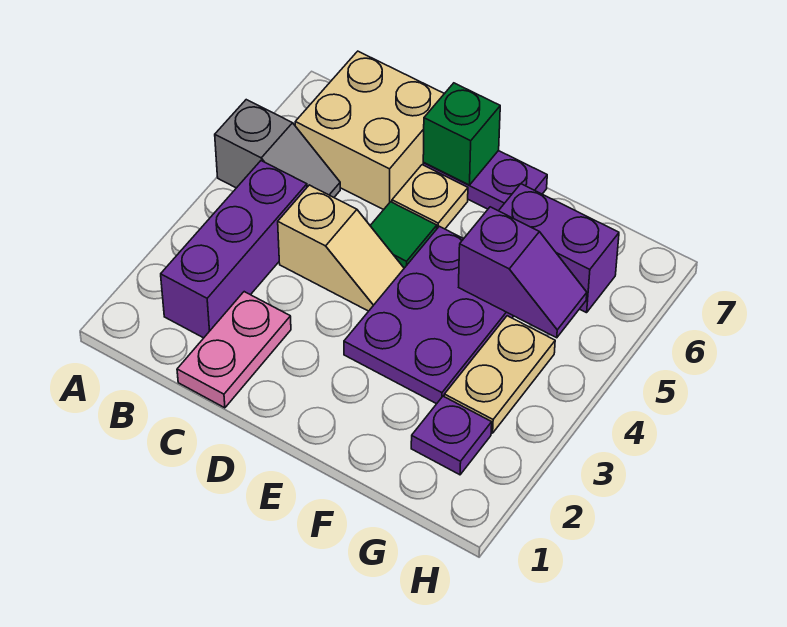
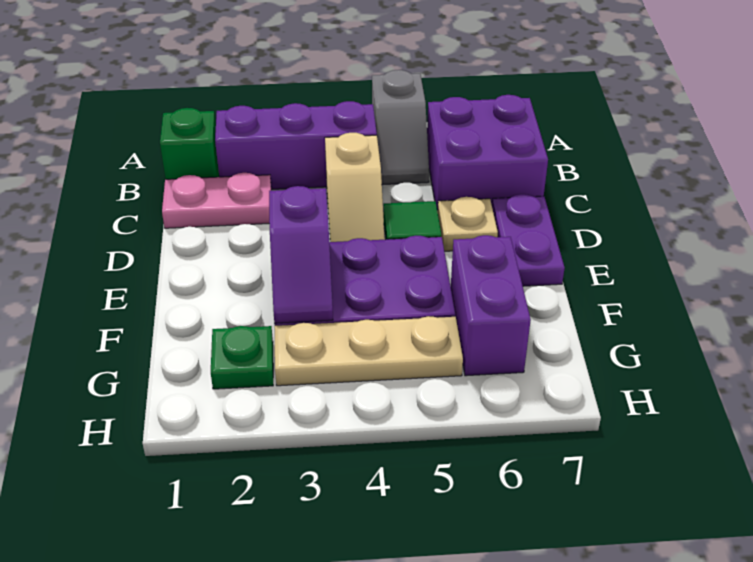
tan 2x2 brick [295,51,444,210] -> purple 2x2 brick [427,95,548,212]
green 1x1 brick [423,83,500,185] -> green 1x1 brick moved to [160,108,219,179]
purple 1x2 slope [459,207,587,338] -> purple 1x2 slope moved to [269,186,333,323]
purple 1x1 plate [411,396,492,475] -> green 1x1 plate [211,326,273,389]
tan 1x2 plate [444,316,555,433] -> tan 1x3 plate [274,316,463,386]

